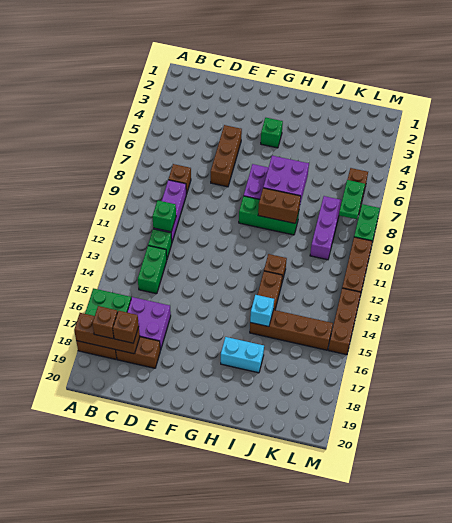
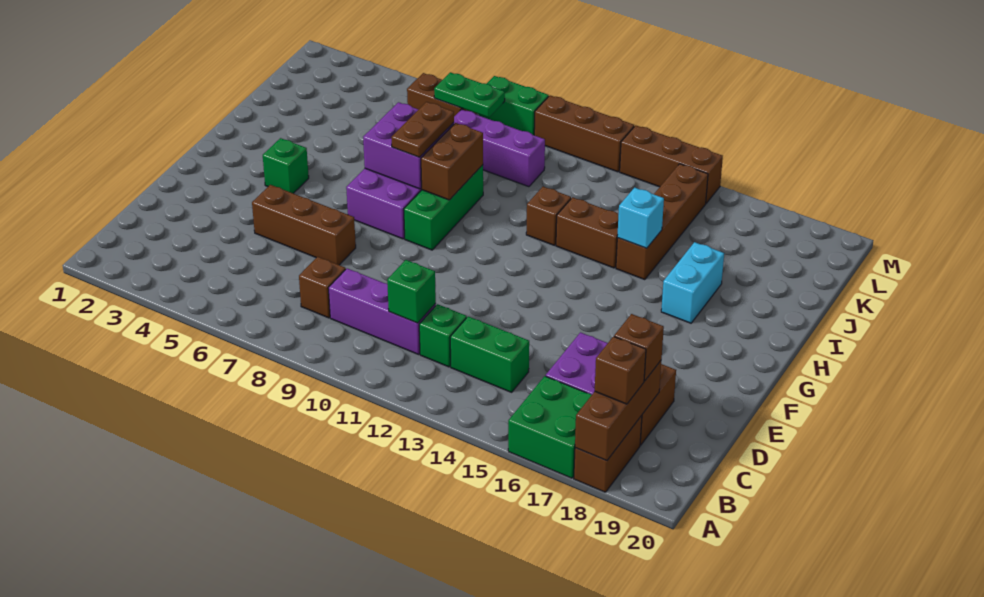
none -> brown 1x2 plate [391,102,454,157]

